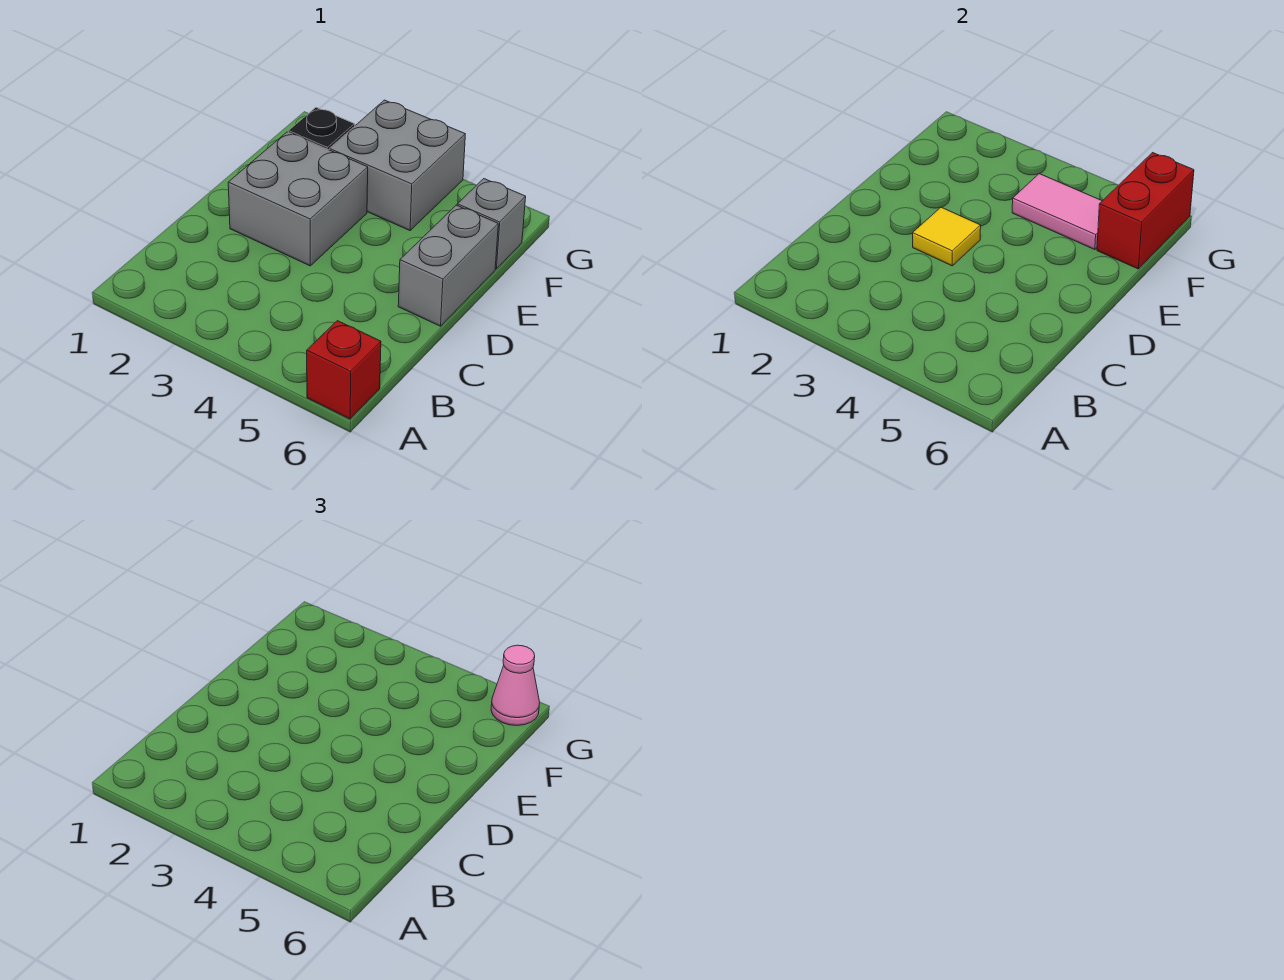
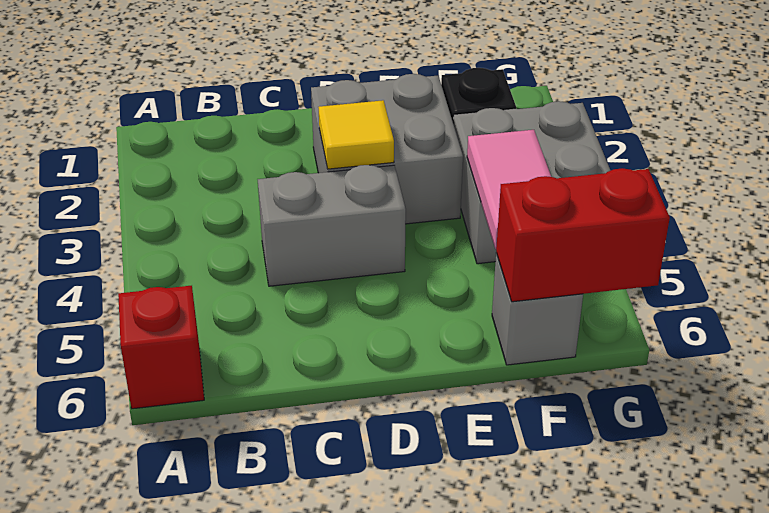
grey 1x2 brick [398,205,498,326] -> grey 1x2 brick moved to [258,165,406,286]
pink 1x1 cone [491,645,540,726] -> none

